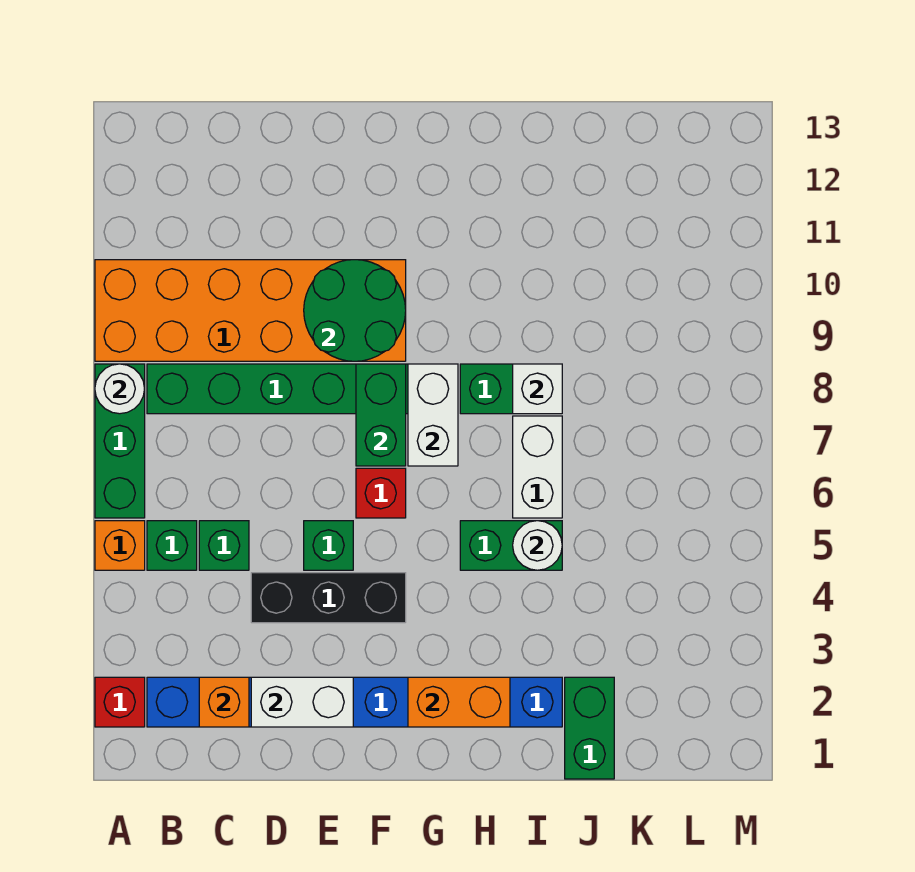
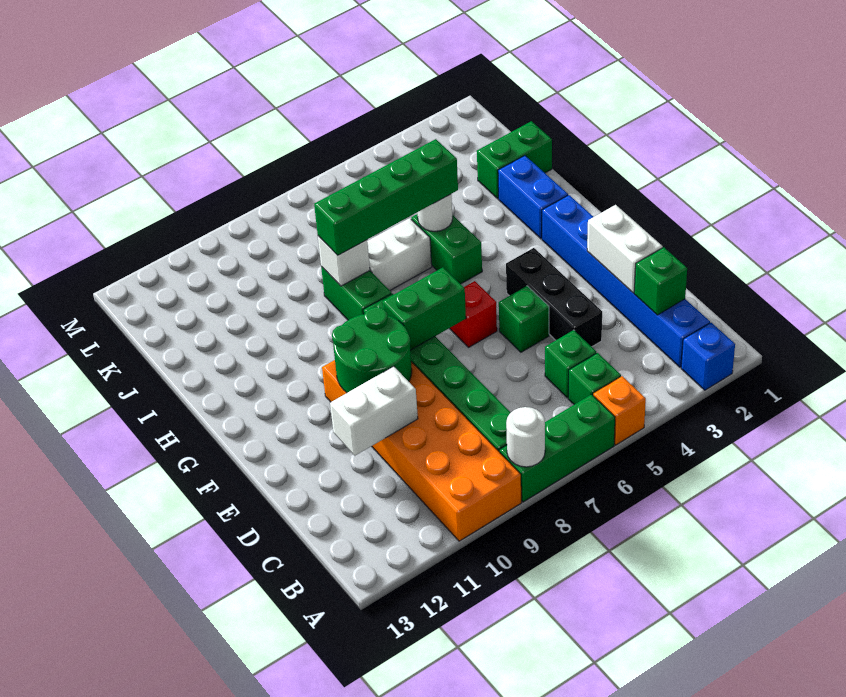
red 1x1 brick [95,677,145,727] -> blue 1x1 brick [681,323,735,390]
orange 1x1 brick [199,677,249,727] -> green 1x1 brick [634,247,687,315]
orange 1x2 brick [408,677,510,727] -> none
white 1x2 brick [408,364,458,466] -> white 1x2 brick moved to [330,366,418,456]
none -> green 1x4 brick [314,139,458,255]

